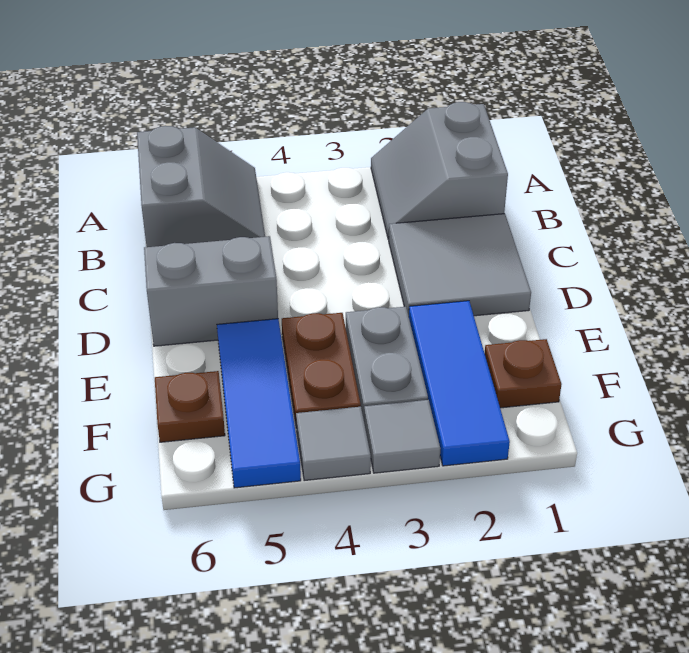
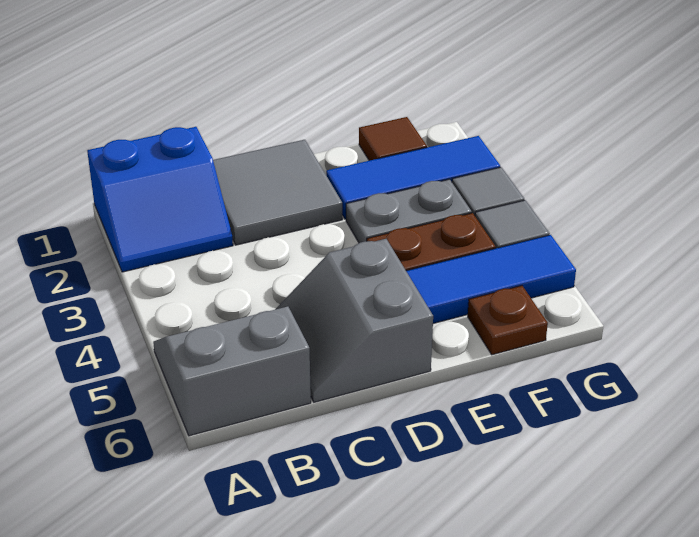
grey 2x2 slope [371,102,508,239] -> blue 2x2 slope [87,127,233,272]
brown 1x1 plate [485,339,562,408] -> brown 1x1 tile [359,117,427,161]

